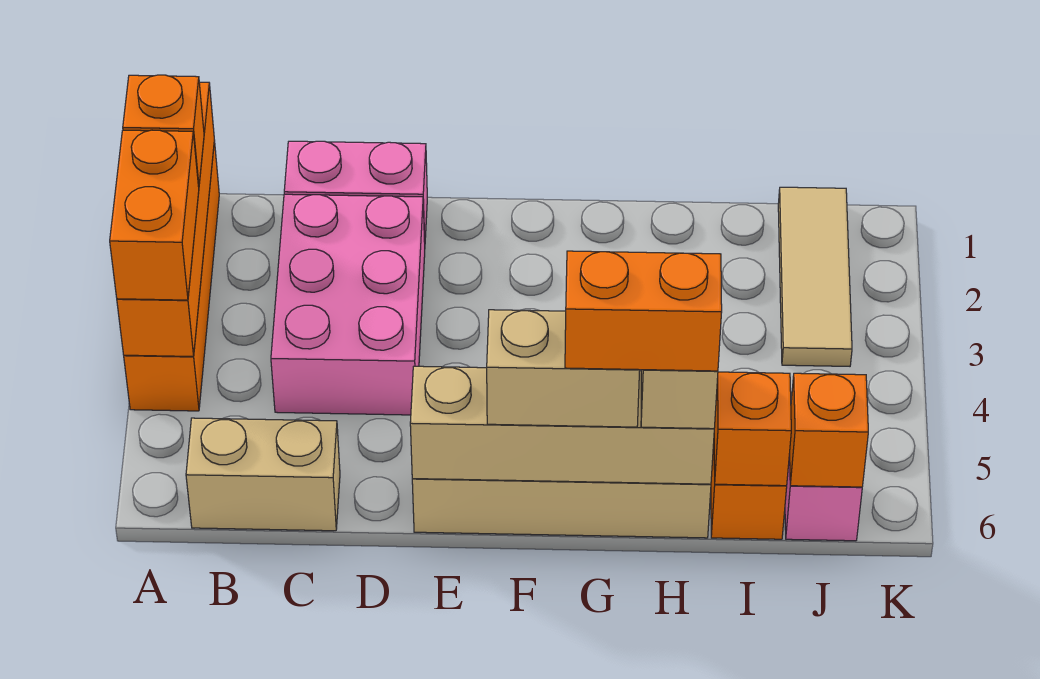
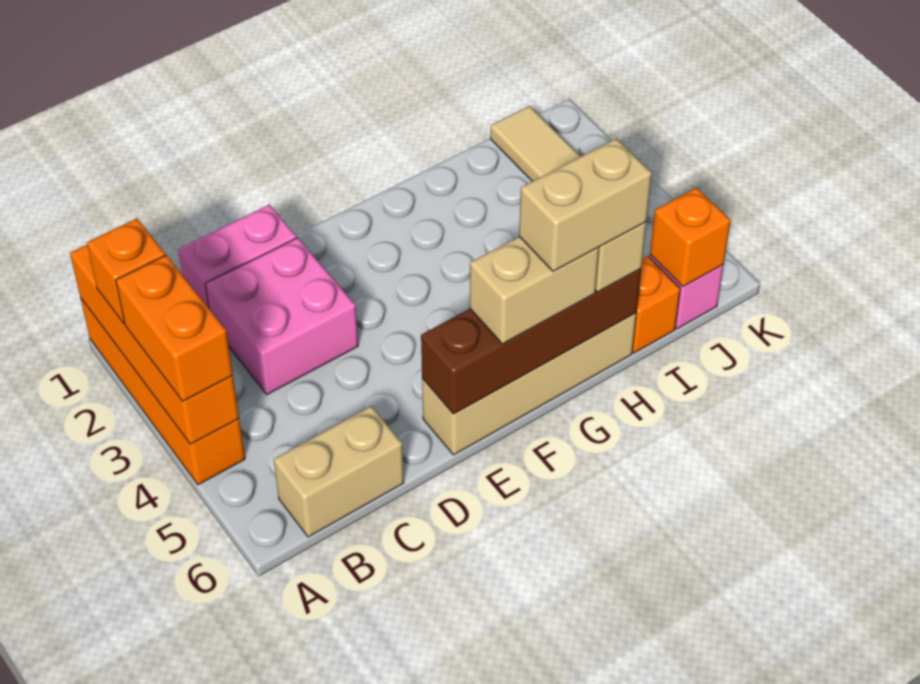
pink 2x3 brick [271,194,425,415] -> pink 2x2 brick [206,238,358,394]
tan 1x4 brick [410,366,714,484] -> brown 1x4 brick [421,269,641,414]
orange 1x2 brick [565,251,722,371] -> tan 1x2 brick [519,139,652,272]
orange 1x1 brick [714,372,791,486] -> none

